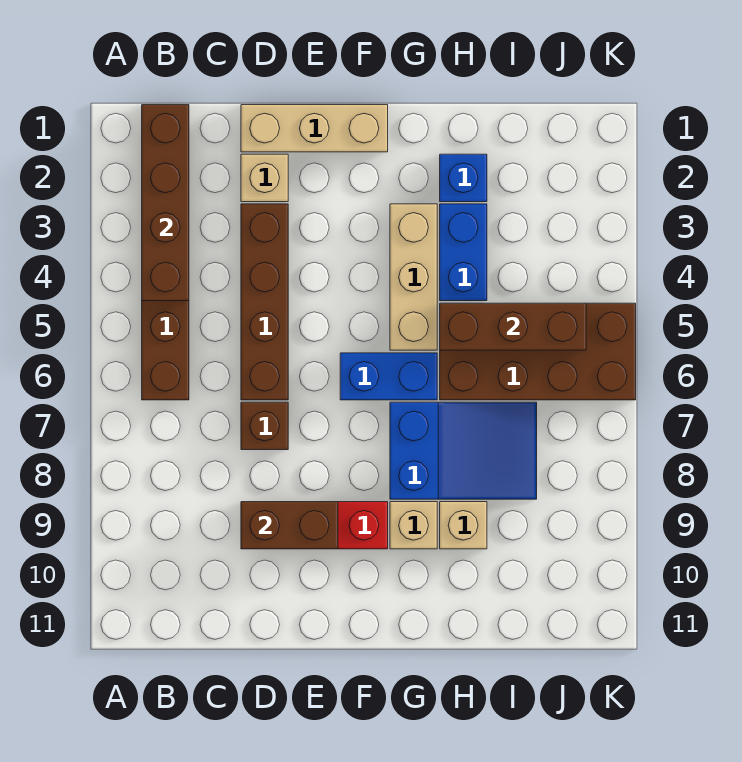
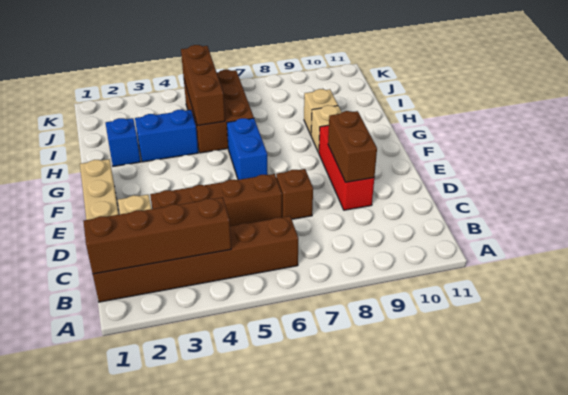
tan 1x3 brick [390,204,437,350] -> none
blue 2x3 slope [390,402,537,499] -> none
brown 2x4 brick [440,303,636,400] -> brown 2x3 brick [184,70,254,153]

